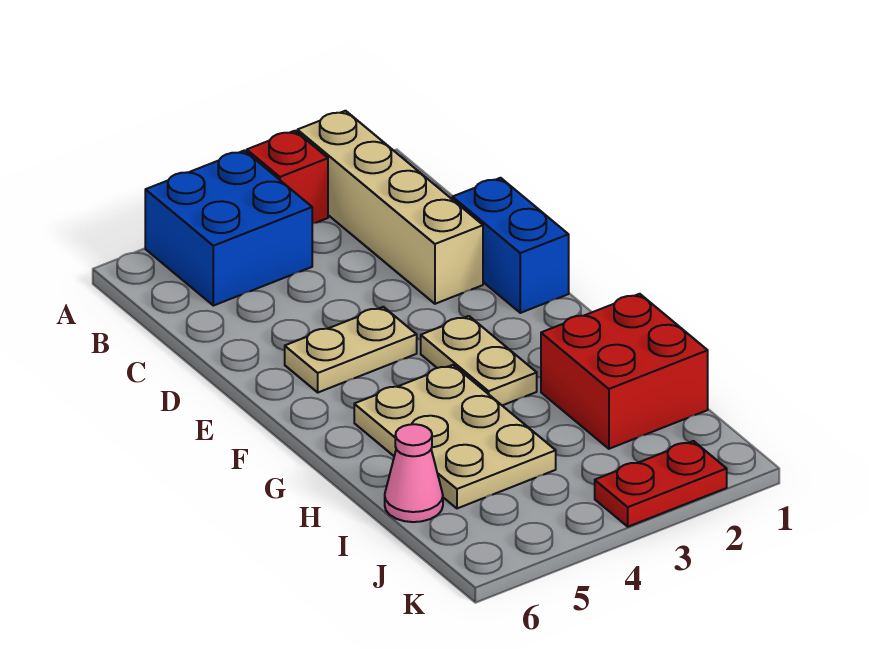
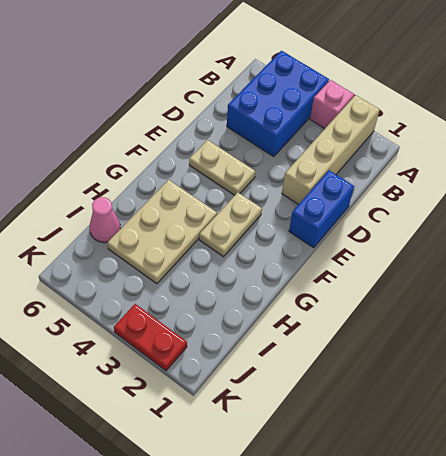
red 1x1 brick [247,131,328,224] -> pink 1x1 brick [310,80,354,129]
blue 2x2 brick [145,151,312,306] -> blue 2x3 brick [227,51,329,157]
red 2x2 brick [541,294,708,449] -> none

